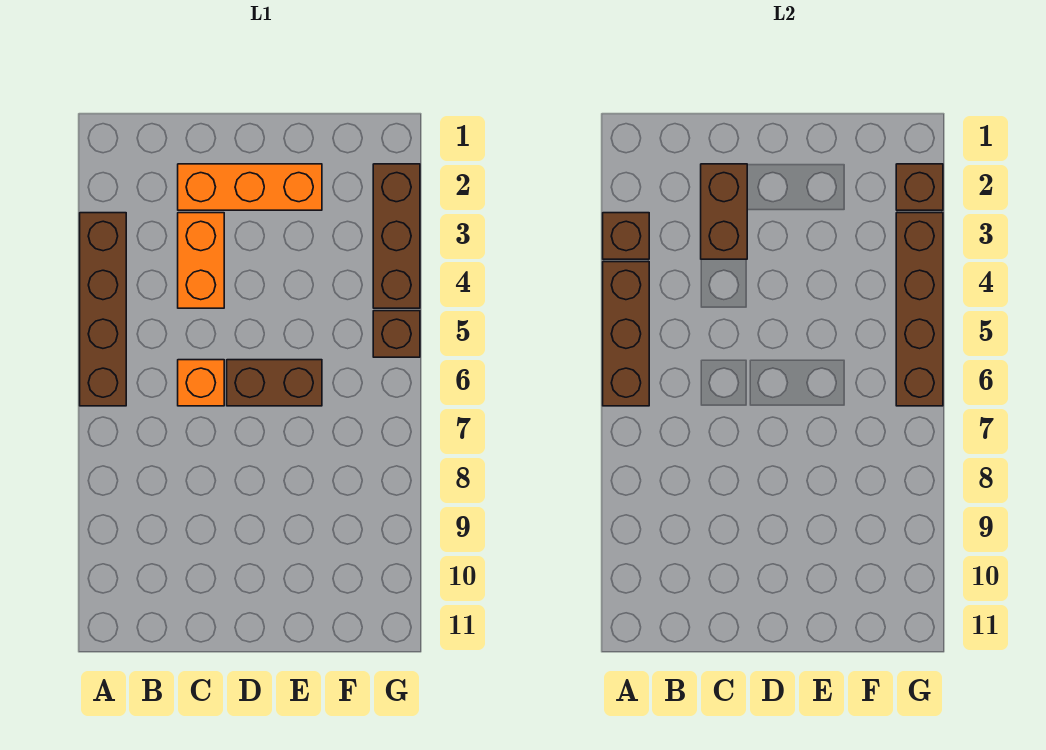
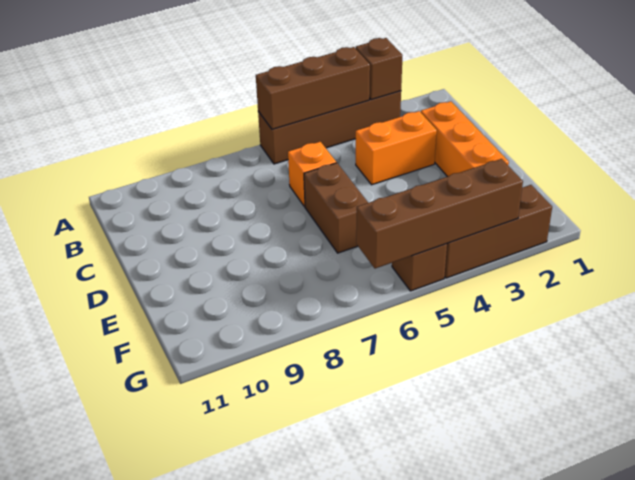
brown 1x2 brick [701,164,747,259] -> none
brown 1x1 brick [896,164,943,210] -> none

